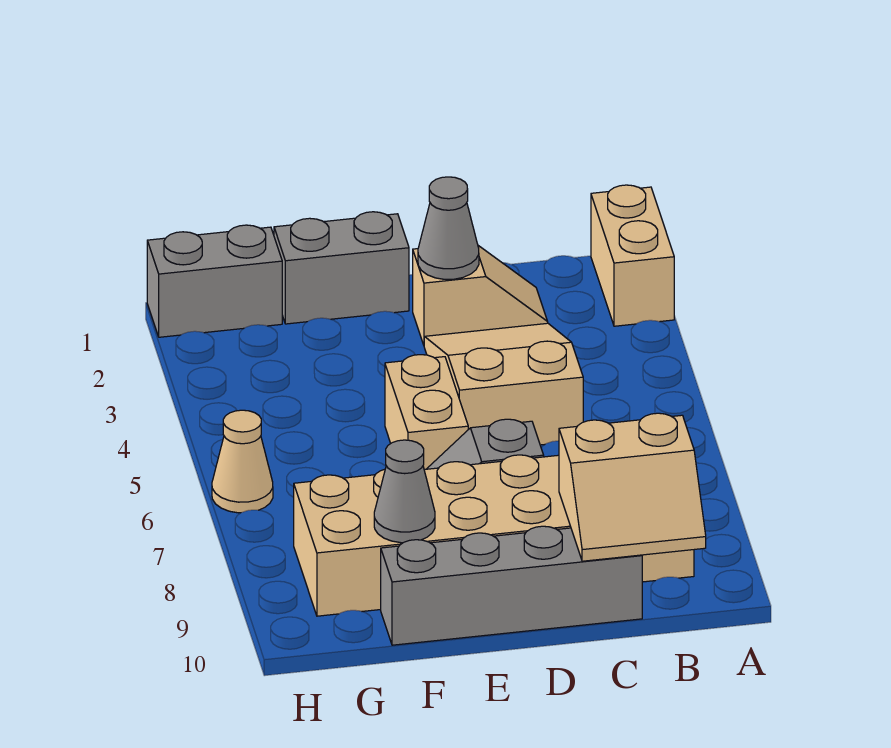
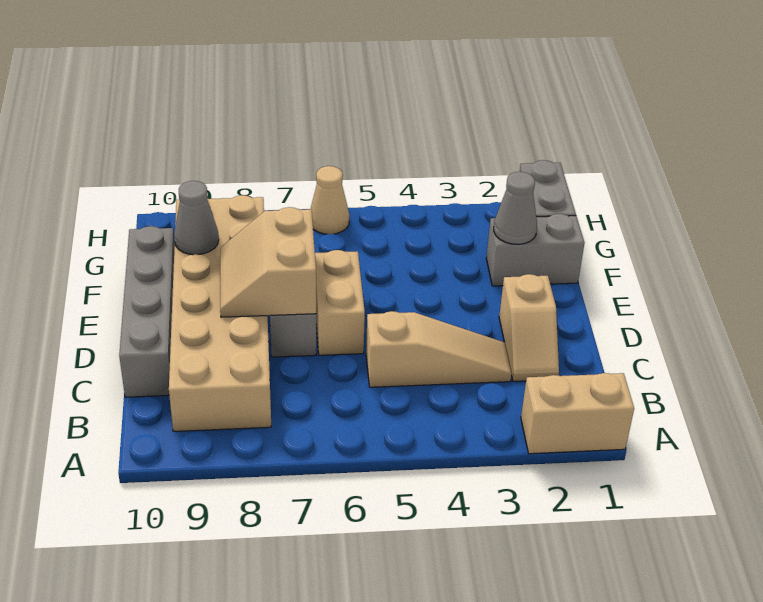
tan 2x2 slope [559,413,706,561] -> tan 2x2 slope moved to [220,207,316,317]
tan 2x3 slope [424,323,583,445] -> tan 1x3 slope [366,311,512,387]
grey 1x1 cone [418,177,479,279] -> grey 1x1 cone moved to [494,172,537,244]
grey 1x2 brick [274,212,409,324] -> grey 1x2 brick turned to [486,214,584,286]
tan 1x2 brick [385,355,468,470] -> tan 1x2 brick turned to [315,250,365,355]

